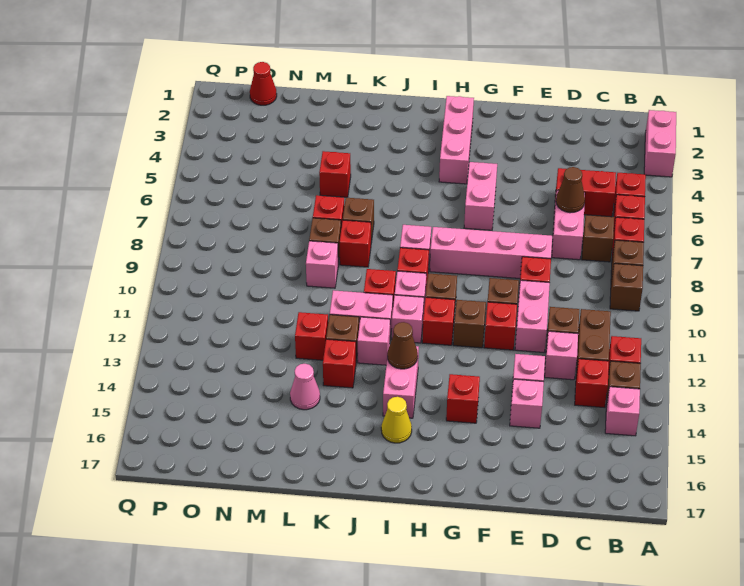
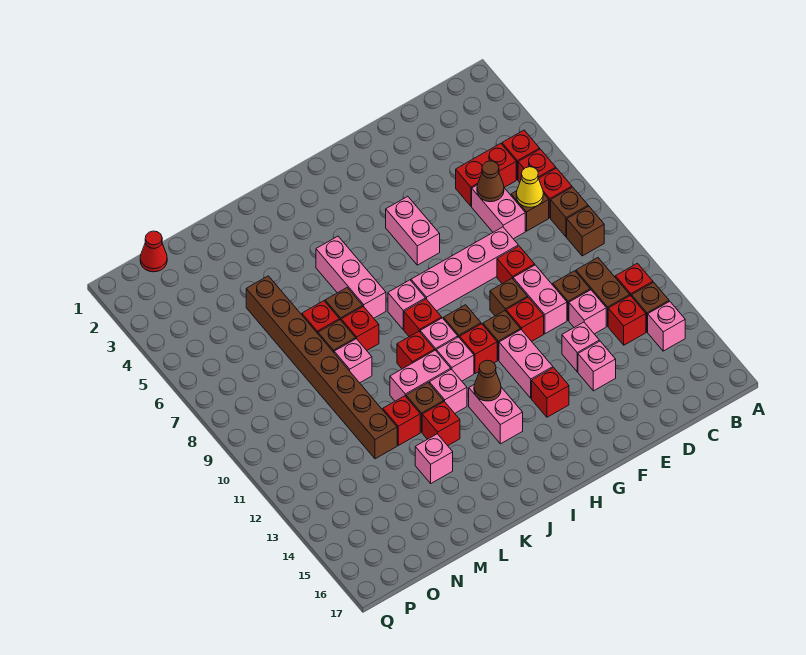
pink 1x2 brick [644,110,676,177] -> pink 1x2 brick moved to [499,330,553,398]
pink 1x3 brick [439,96,474,184] -> pink 1x3 brick moved to [316,236,386,318]
yellow 1x1 cone [381,397,412,443] -> yellow 1x1 cone moved to [516,167,543,207]
red 1x1 brick [319,151,351,197] -> none
pink 1x1 cone [290,364,320,410] -> pink 1x1 brick [415,434,453,483]
none -> brown 1x8 brick [246,276,397,459]

